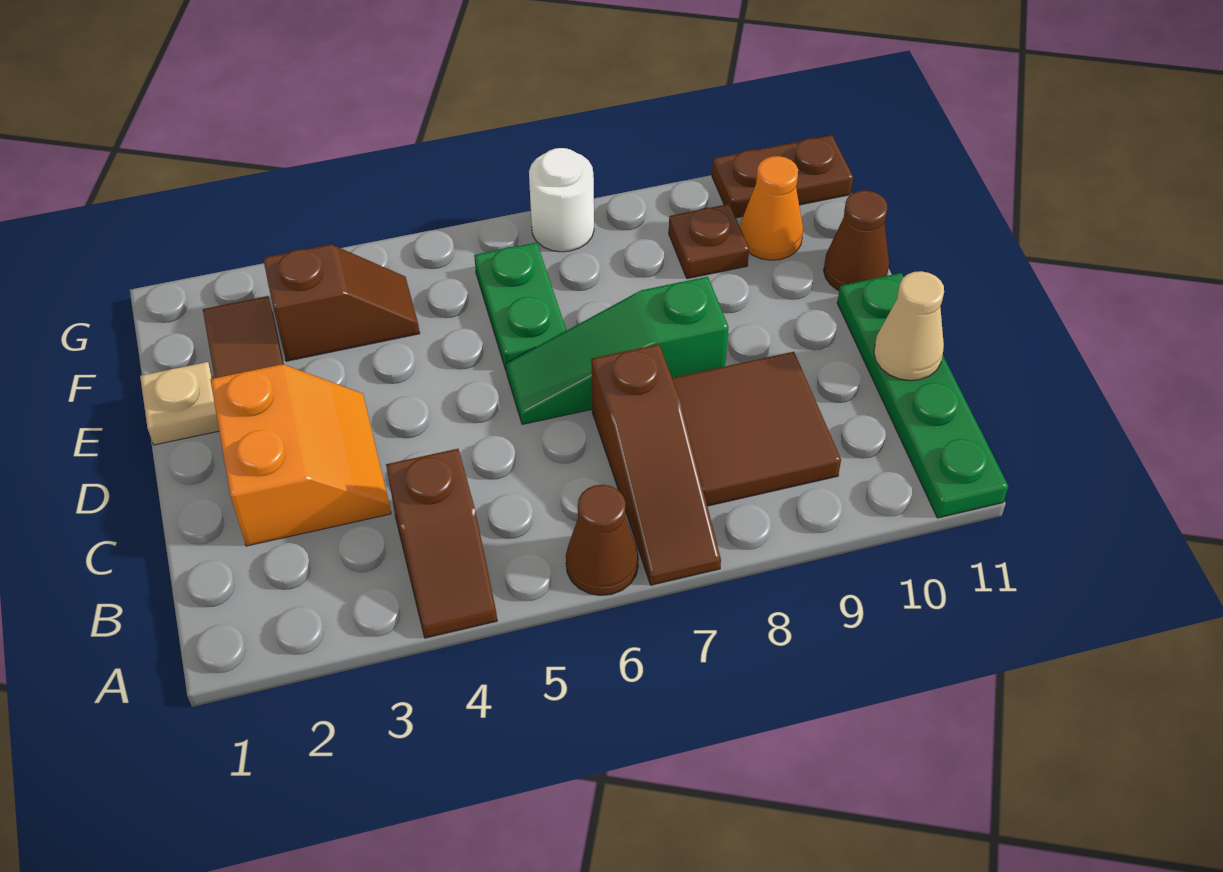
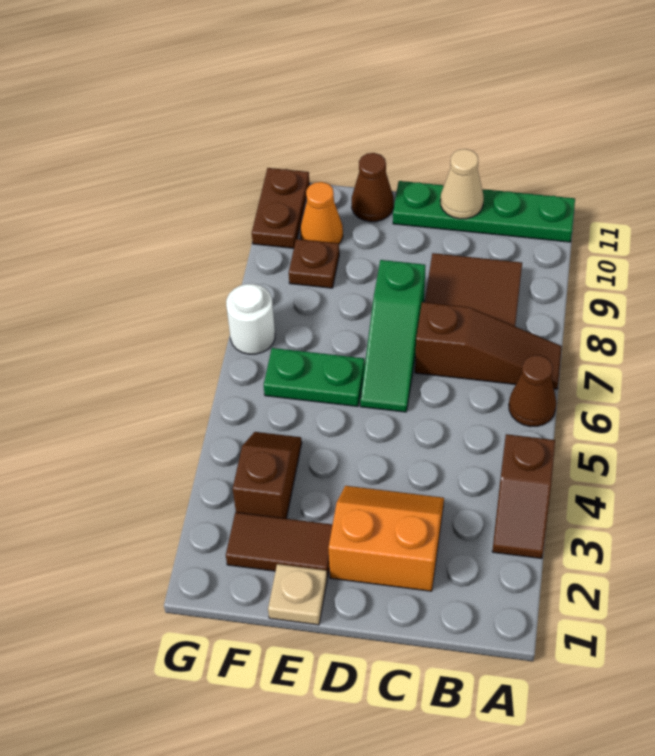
brown 1x2 slope [386,449,497,638] -> brown 1x2 slope turned to [492,434,555,559]

